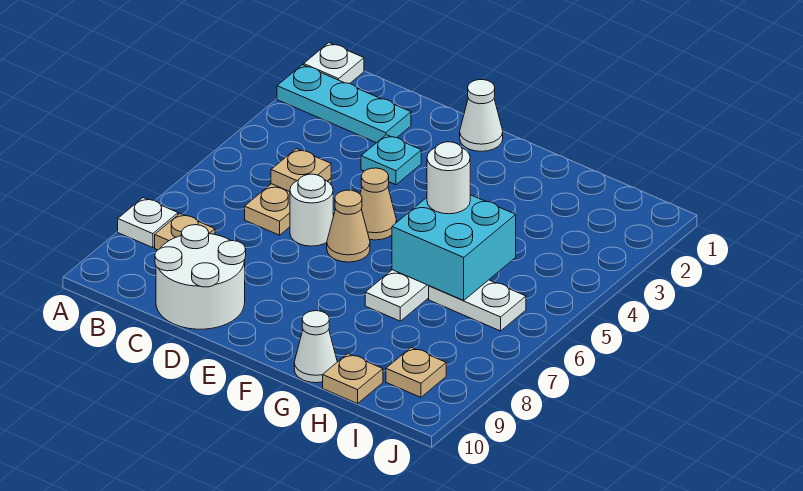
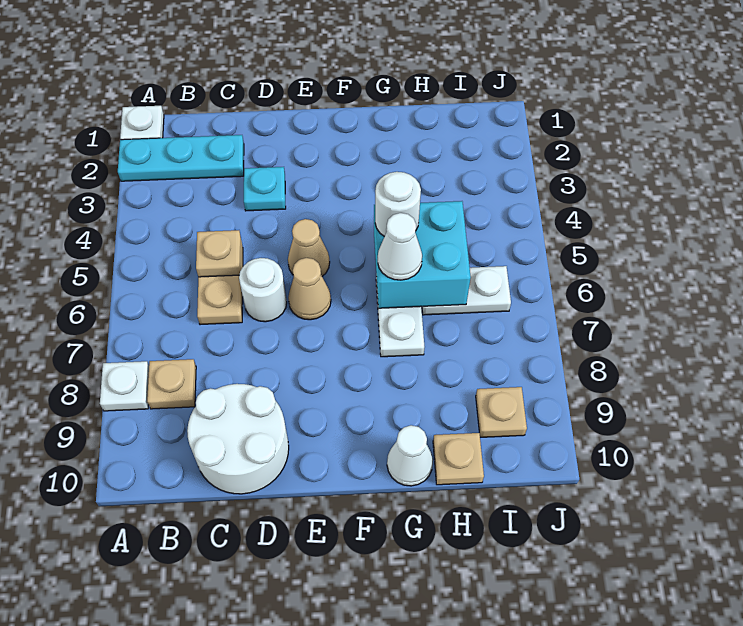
white 1x1 cone [460,80,503,151] -> white 1x1 cone moved to [378,213,422,280]

